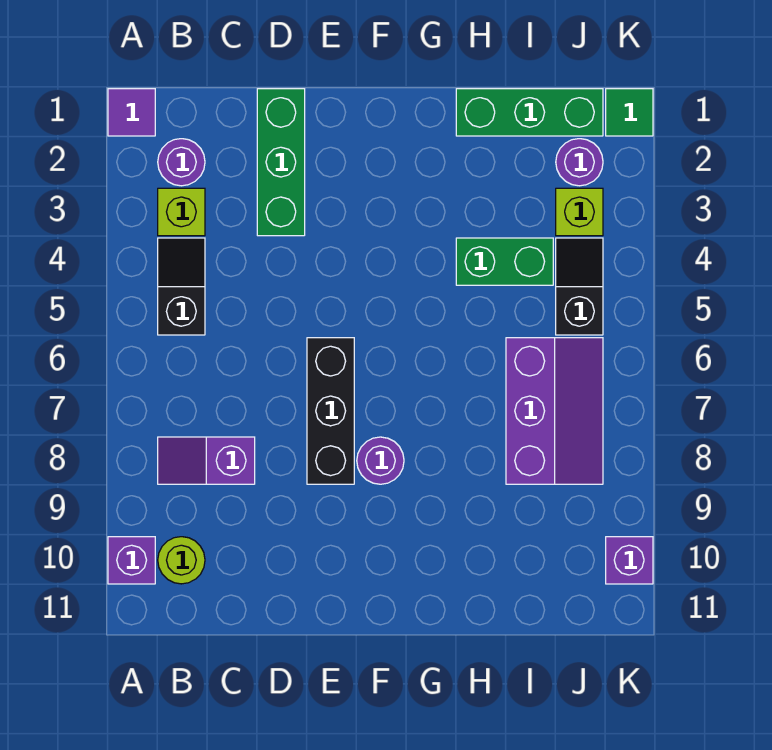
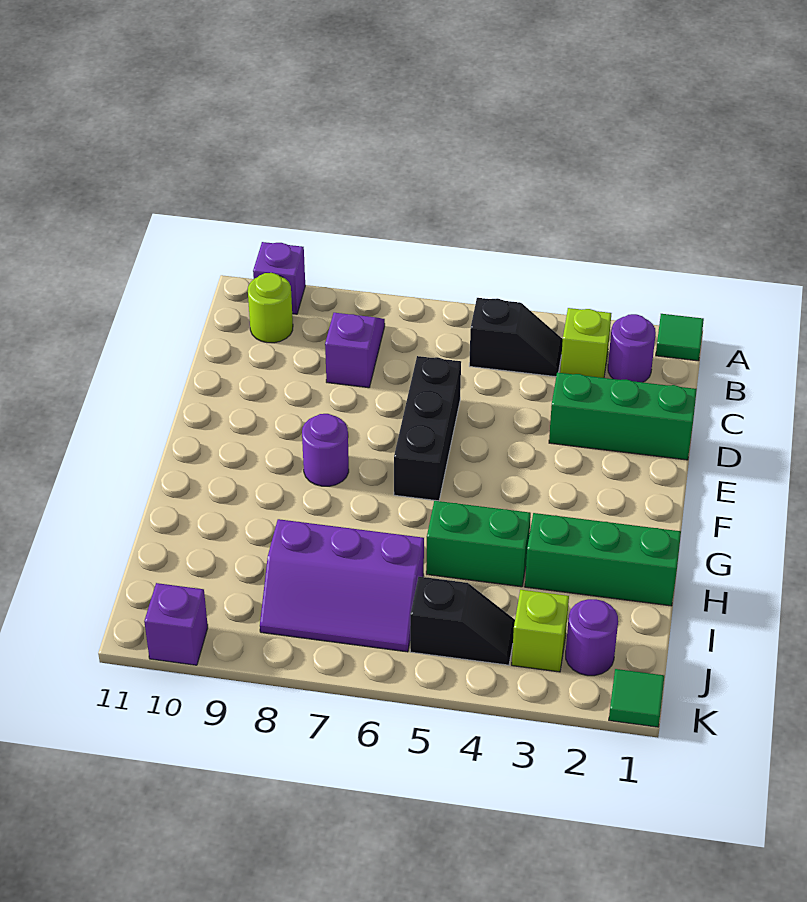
purple 1x1 tile [108,89,155,136] -> green 1x1 tile [656,314,704,361]
black 1x3 brick [307,338,354,484] -> black 1x3 brick turned to [394,356,461,501]
green 1x3 brick [456,89,603,136] -> green 1x3 brick turned to [525,513,681,606]
green 1x2 brick [456,238,553,285] -> green 1x2 brick turned to [426,501,531,587]

